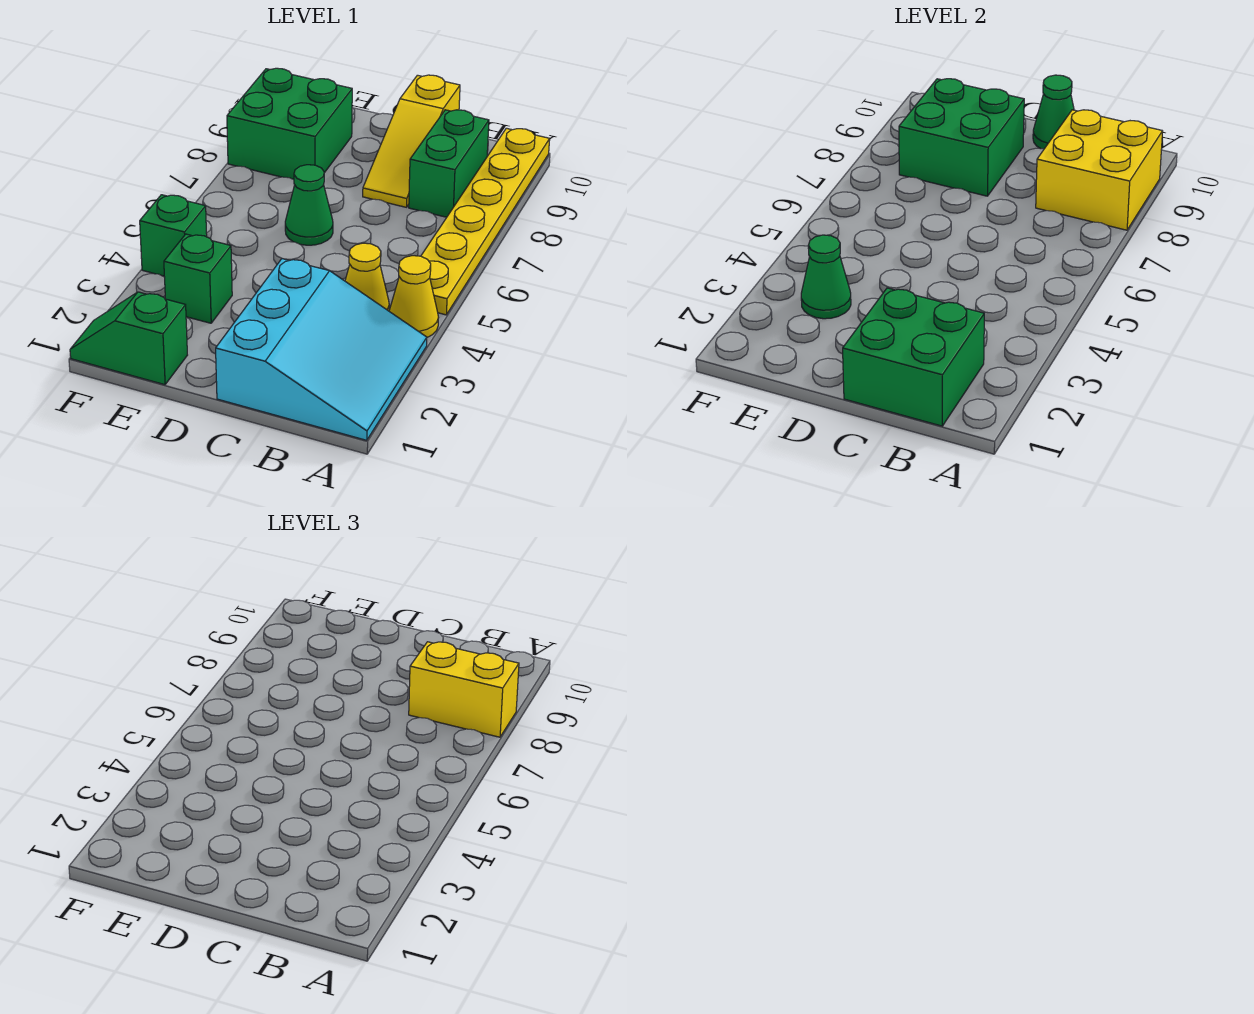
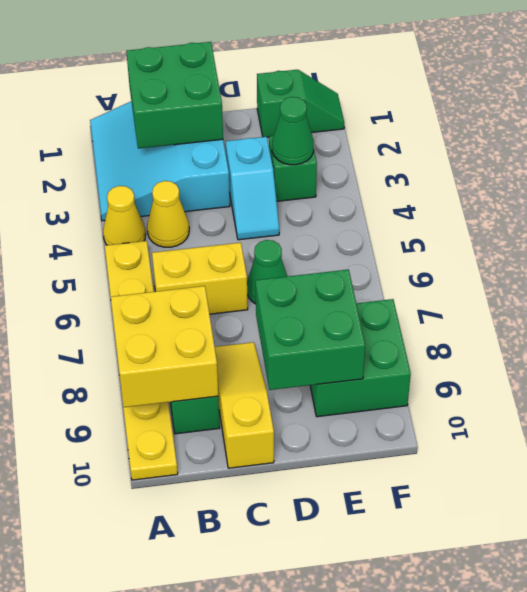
yellow 1x2 brick [409,642,519,737] -> yellow 1x2 brick moved to [152,243,248,314]
green 1x1 cone [1033,75,1074,149] -> none
none -> cyan 1x2 slope [226,137,279,240]
green 1x1 brick [140,195,207,276] -> none

